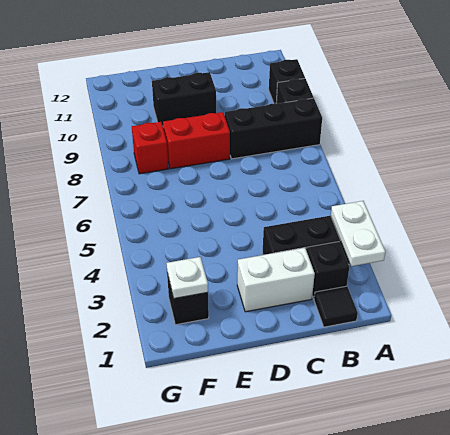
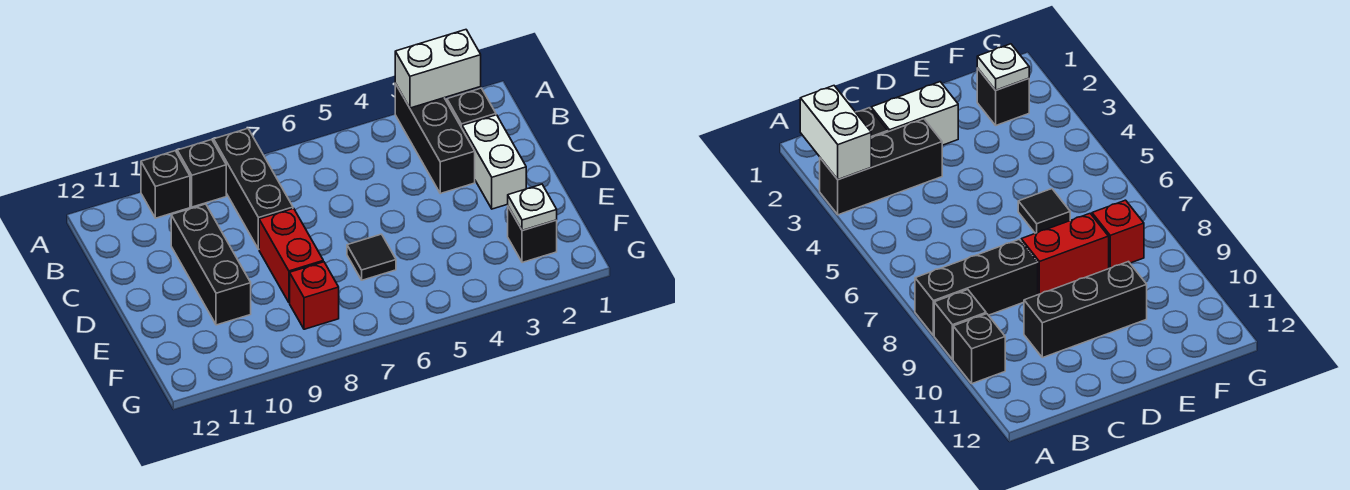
white 1x2 plate [331,201,385,266] -> white 1x2 brick [395,30,481,108]
black 1x1 tile [314,286,358,327] -> black 1x1 tile moved to [347,234,396,280]
black 1x2 brick [152,72,216,126] -> black 1x3 brick [171,204,251,325]

